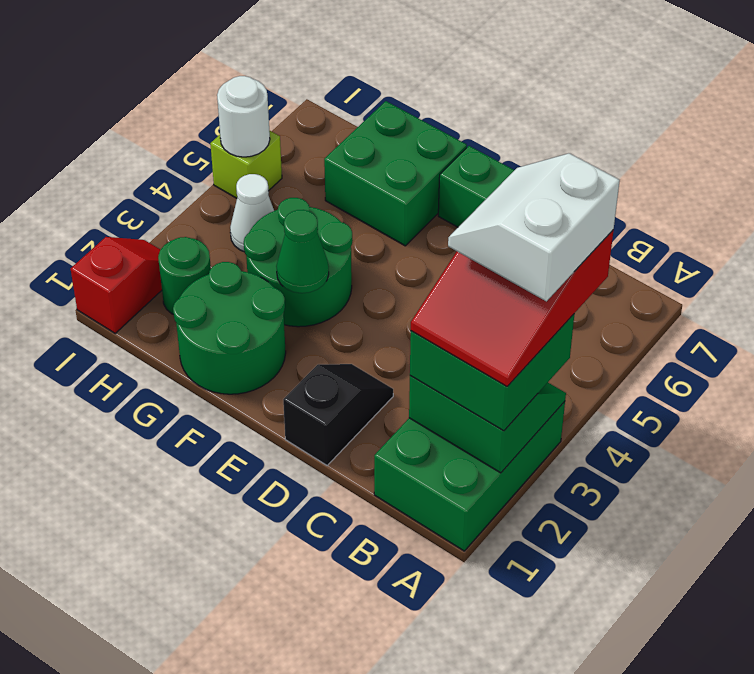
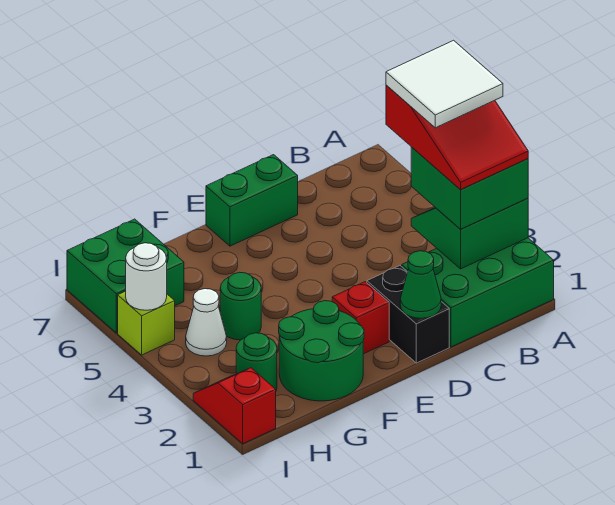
green 2x3 brick [374,402,565,551] -> green 2x3 brick turned to [402,238,554,347]
white 2x2 slope [448,153,620,301] -> white 2x2 tile [386,40,503,128]
black 1x2 slope [283,364,393,465] -> black 1x2 brick [367,266,449,363]
none -> red 1x1 brick [332,282,389,354]
green 2x2 round brick [244,198,353,327] -> green 1x1 round brick [220,272,261,340]
green 1x1 cone [276,210,329,293] -> green 1x1 cone moved to [400,251,441,318]
green 2x2 brick [324,101,467,246] -> green 2x2 brick moved to [67,219,184,333]

